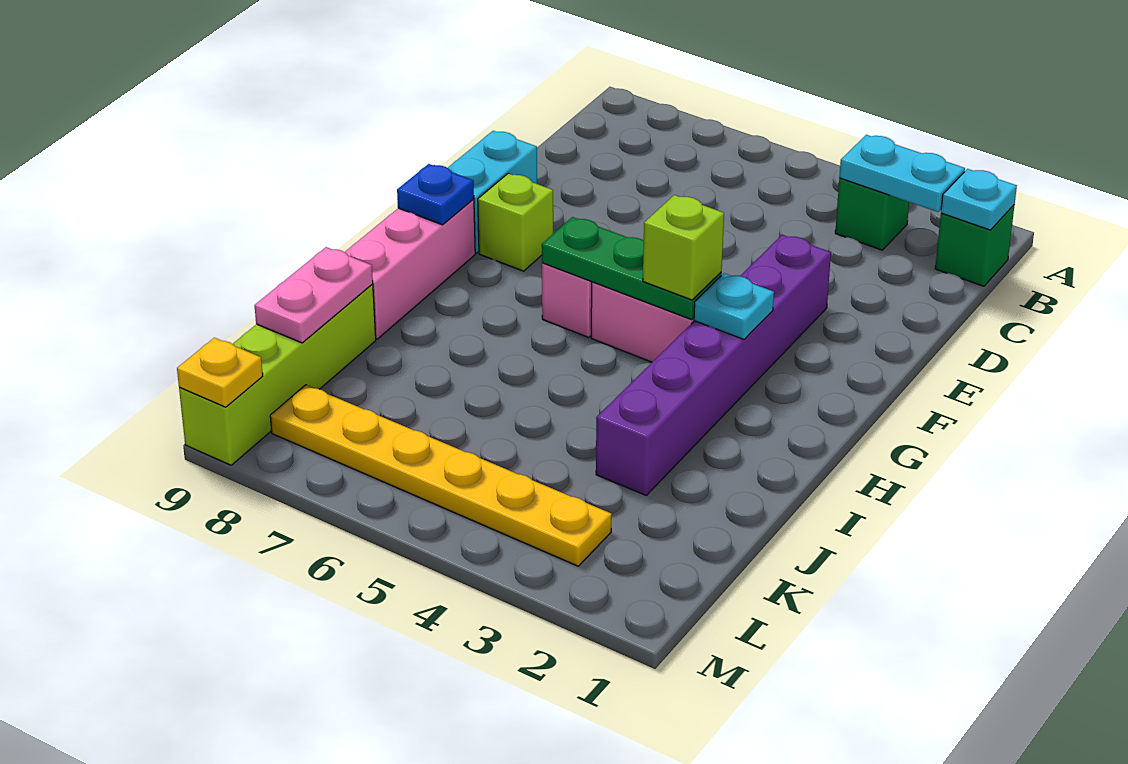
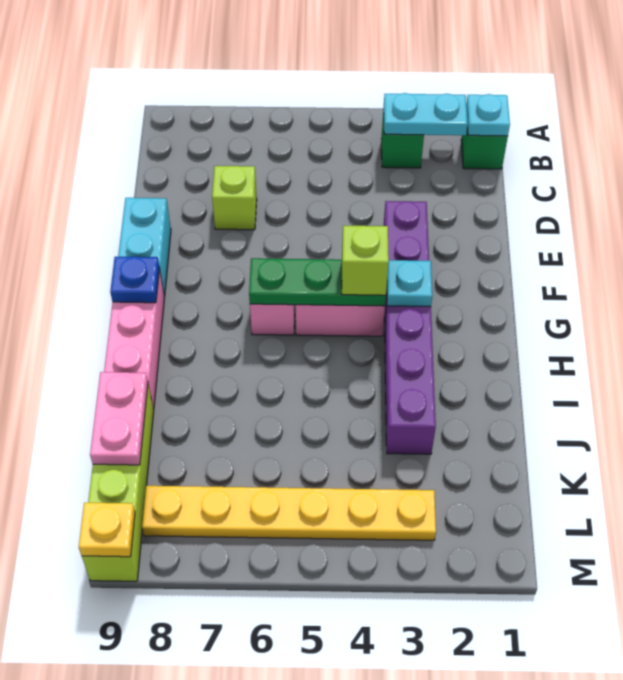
lime 1x1 brick [478,173,553,271] -> lime 1x1 brick moved to [212,166,257,230]

